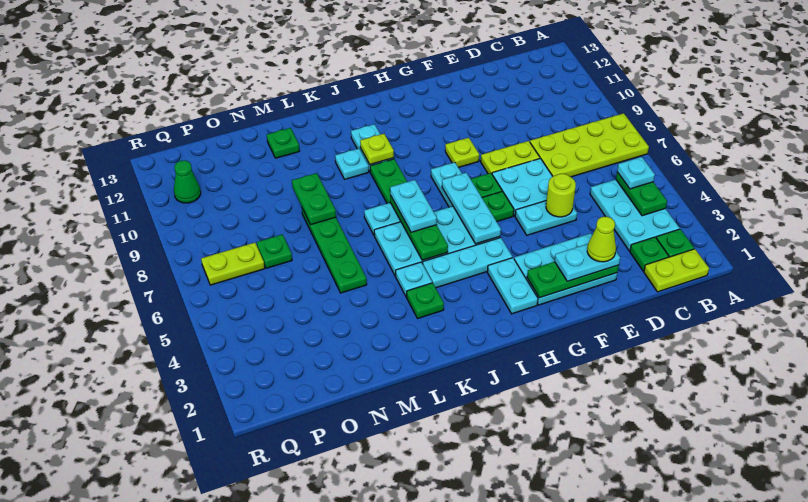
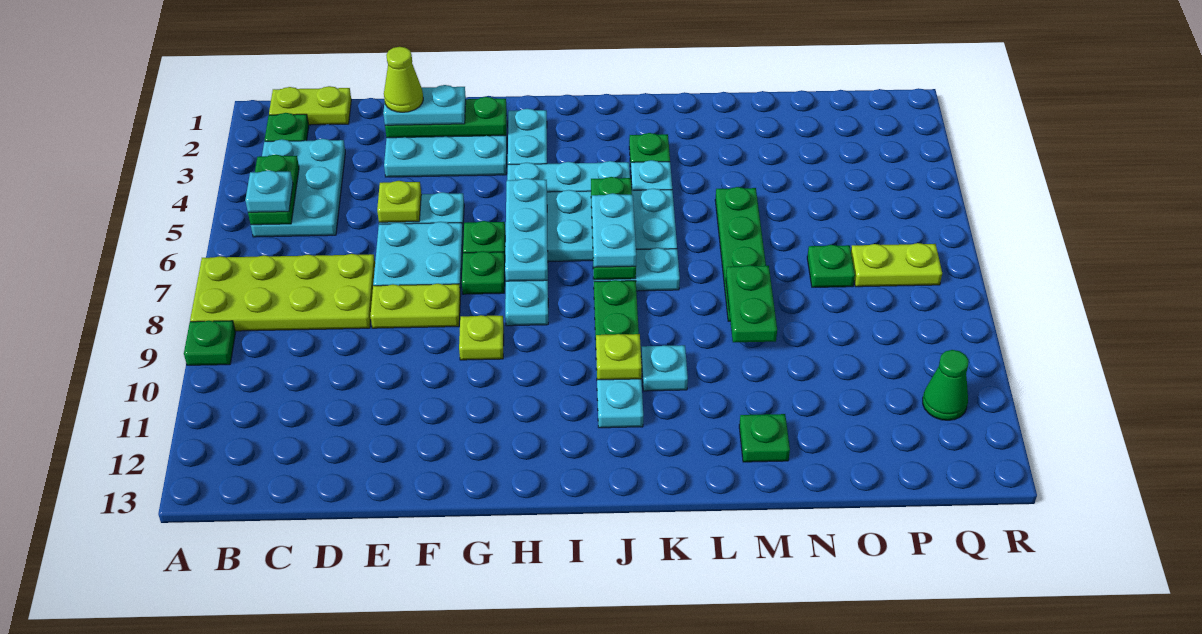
green 1x1 plate [630,237,669,271] -> green 1x1 plate moved to [184,321,236,365]
lime 1x1 round brick [546,174,576,217] -> lime 1x1 plate [377,181,421,222]

